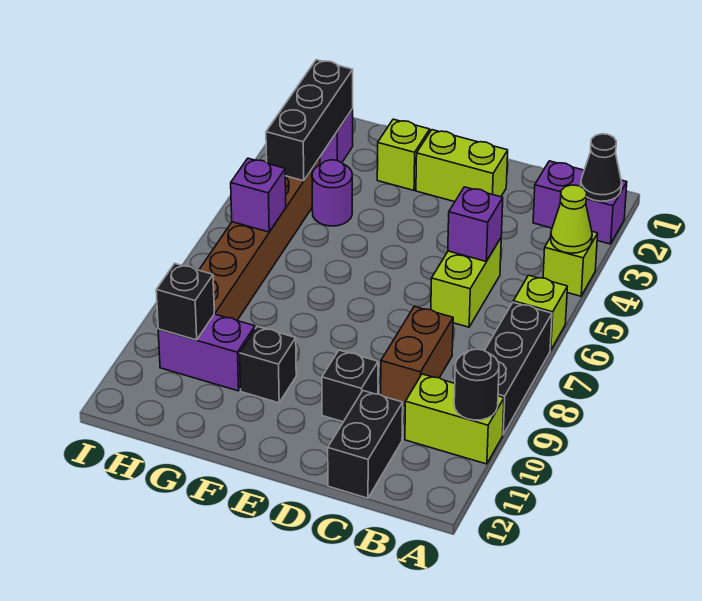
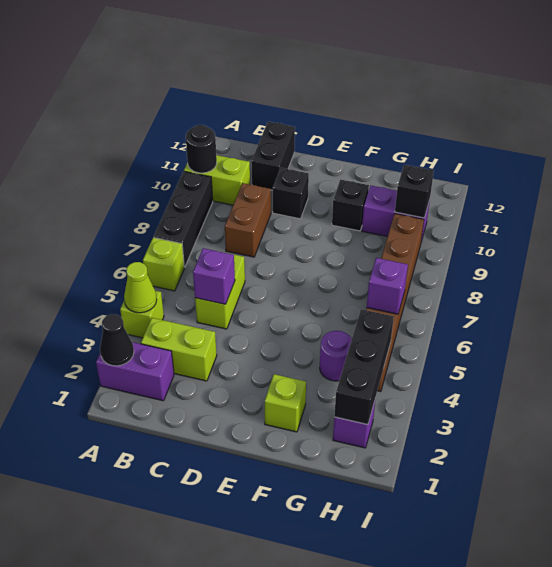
lime 1x2 brick [416,130,508,202] -> lime 1x2 brick moved to [141,318,217,381]

